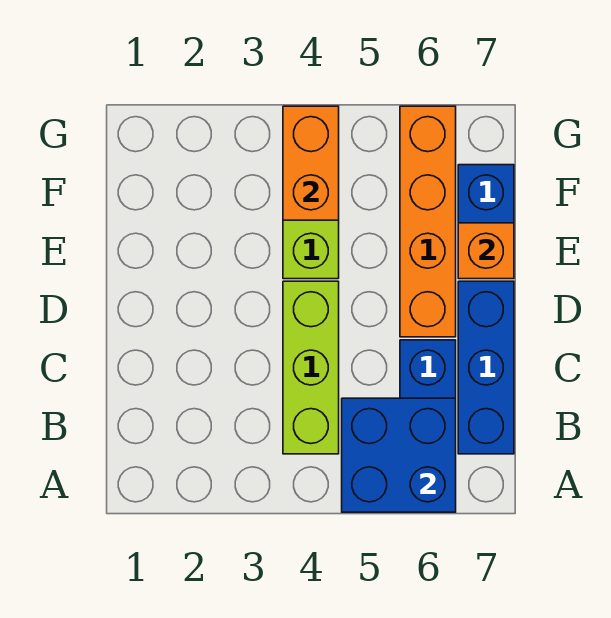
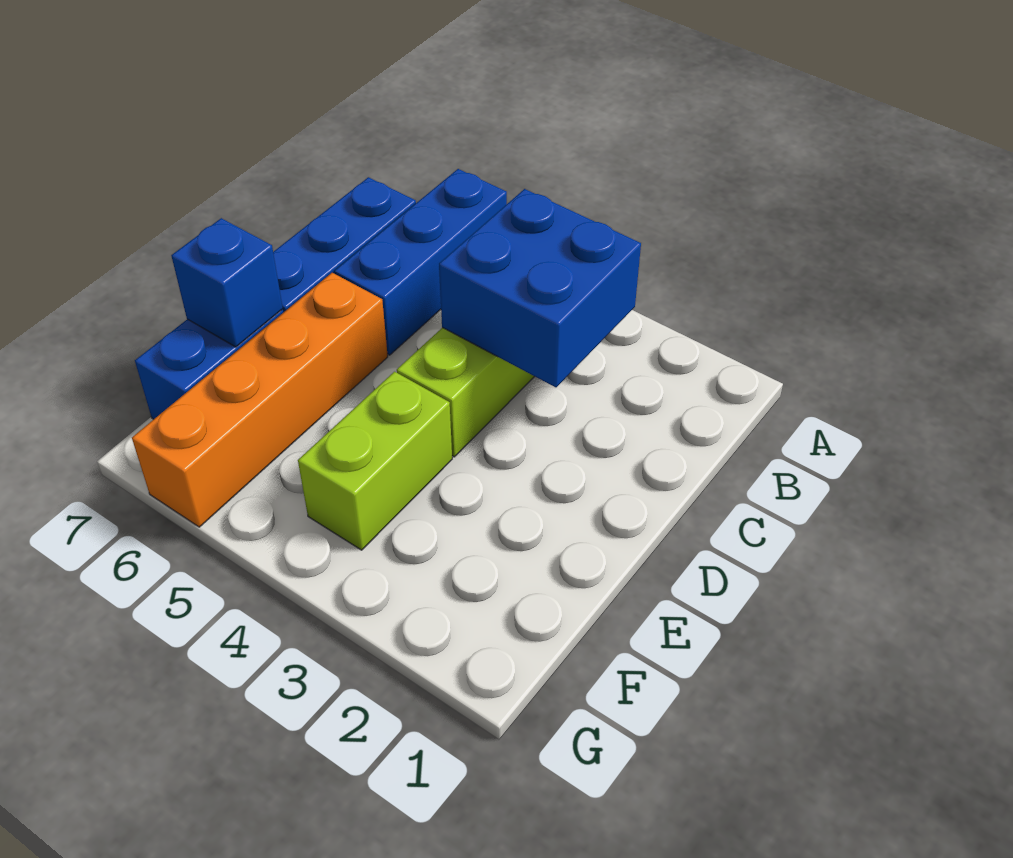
blue 2x2 brick [342,398,456,512] -> blue 2x2 brick moved to [439,189,641,387]
orange 1x1 brick [458,223,514,279] -> blue 1x1 brick [171,218,283,347]
orange 1x2 brick [283,106,339,220] -> none

